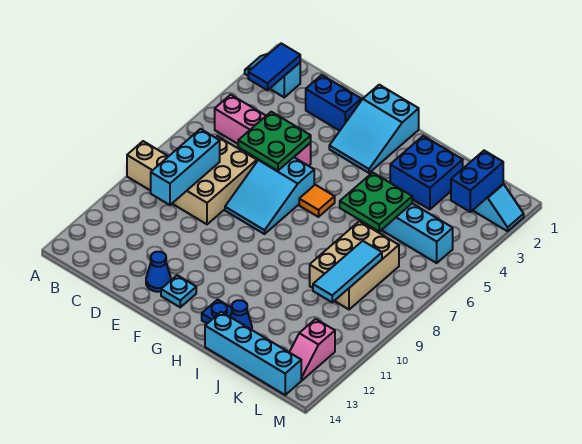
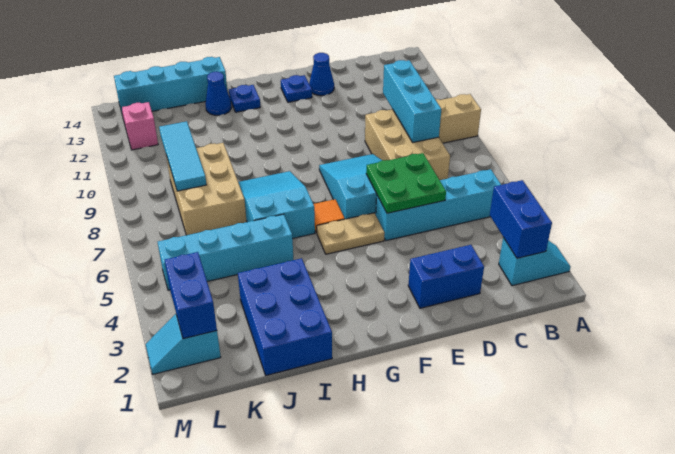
blue 1x2 tile [248,43,300,90] -> blue 1x2 brick [490,180,552,258]
pink 1x4 brick [215,95,311,166] -> cyan 1x4 brick [376,169,501,241]
cyan 2x3 slope [329,85,419,173] -> cyan 2x3 slope moved to [238,171,315,238]
none -> tan 1x2 plate [317,213,385,254]
cyan 1x1 plate [161,275,196,307] -> blue 1x1 plate [281,75,312,102]
blue 2x2 brick [390,136,463,209] -> blue 2x3 brick [238,258,332,375]
green 2x2 plate [340,172,412,232] -> none

